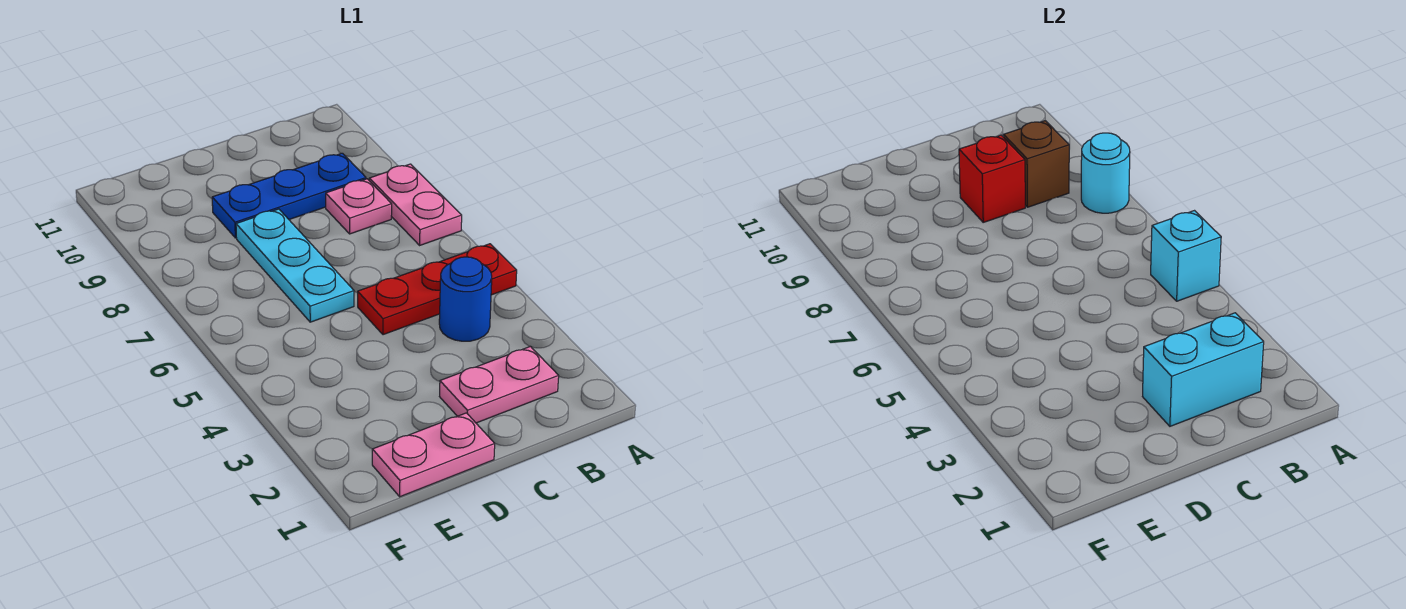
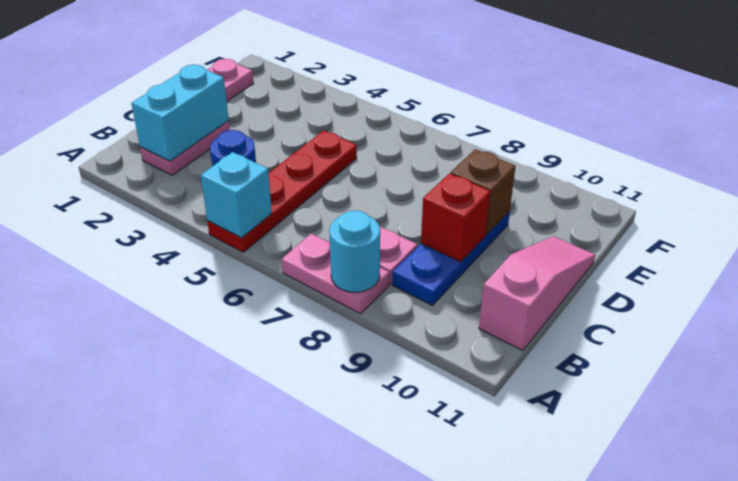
red 1x3 plate [358,244,517,335] -> red 1x4 plate [207,131,357,252]
brown 1x1 brick [1004,121,1069,207] -> brown 1x1 brick moved to [450,149,516,235]
none -> pink 1x3 slope [479,236,595,351]
cyan 1x3 plate [236,209,354,322] -> none

